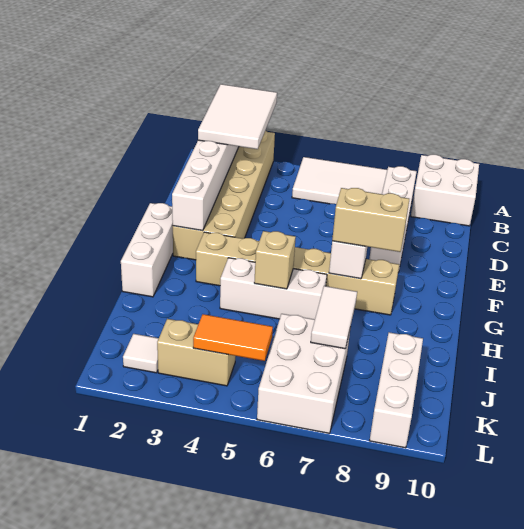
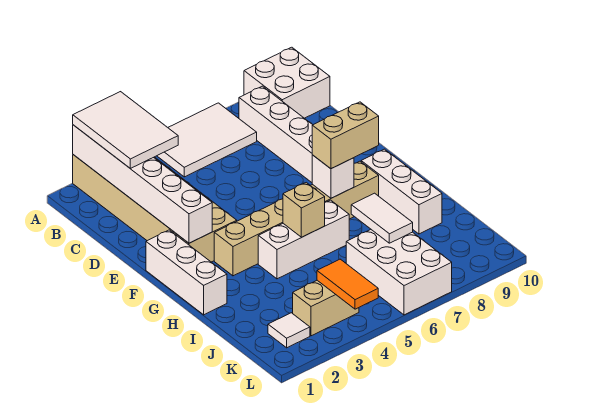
white 1x3 brick [370,332,423,448] -> white 1x3 brick moved to [361,149,442,234]
orange 1x2 tile [193,314,273,361] -> orange 1x2 tile turned to [317,259,378,309]

